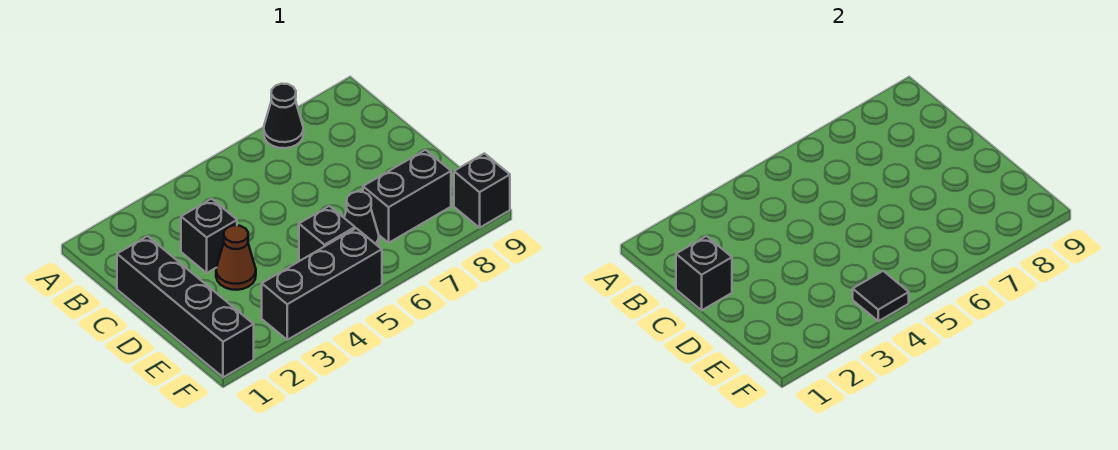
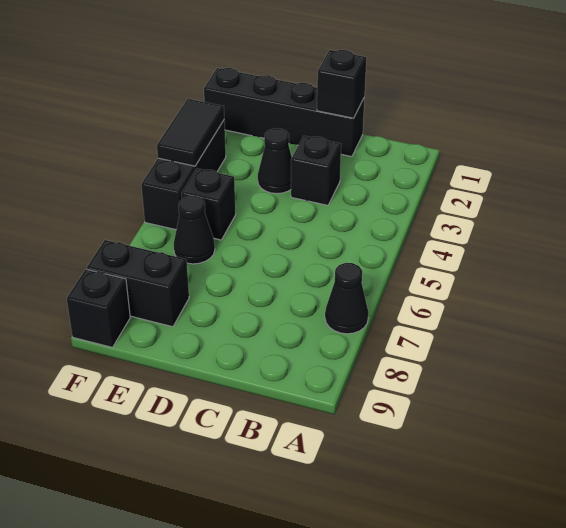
brown 1x1 cone [216,225,256,290] -> black 1x1 cone [258,128,292,194]
black 1x2 brick [363,150,451,243] -> black 1x2 brick turned to [87,240,189,327]
black 1x1 tile [853,271,909,321] -> black 1x2 tile [157,99,224,166]

